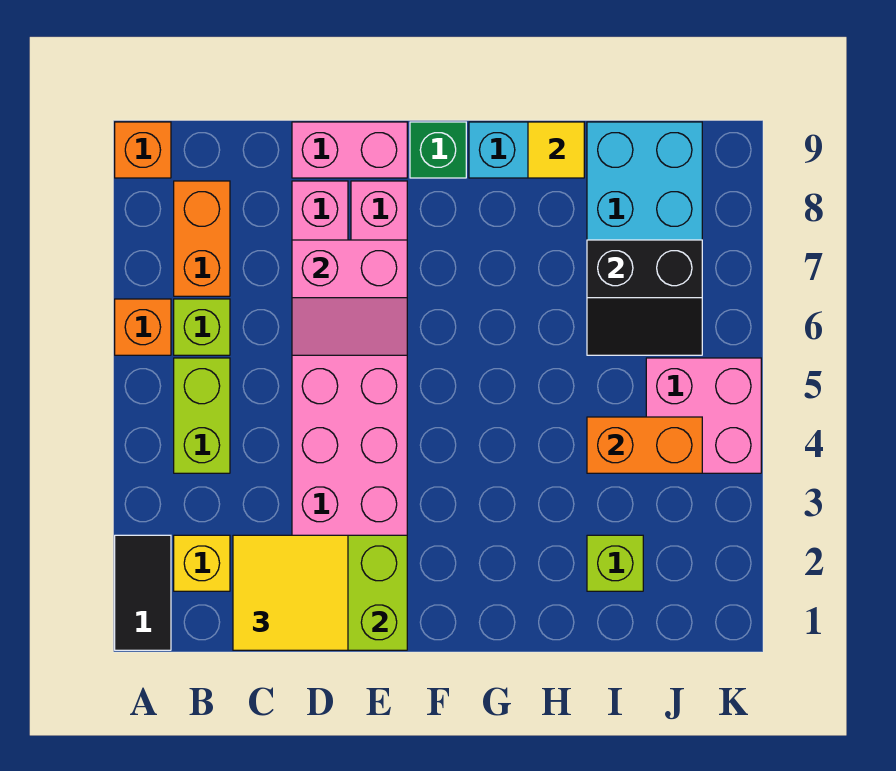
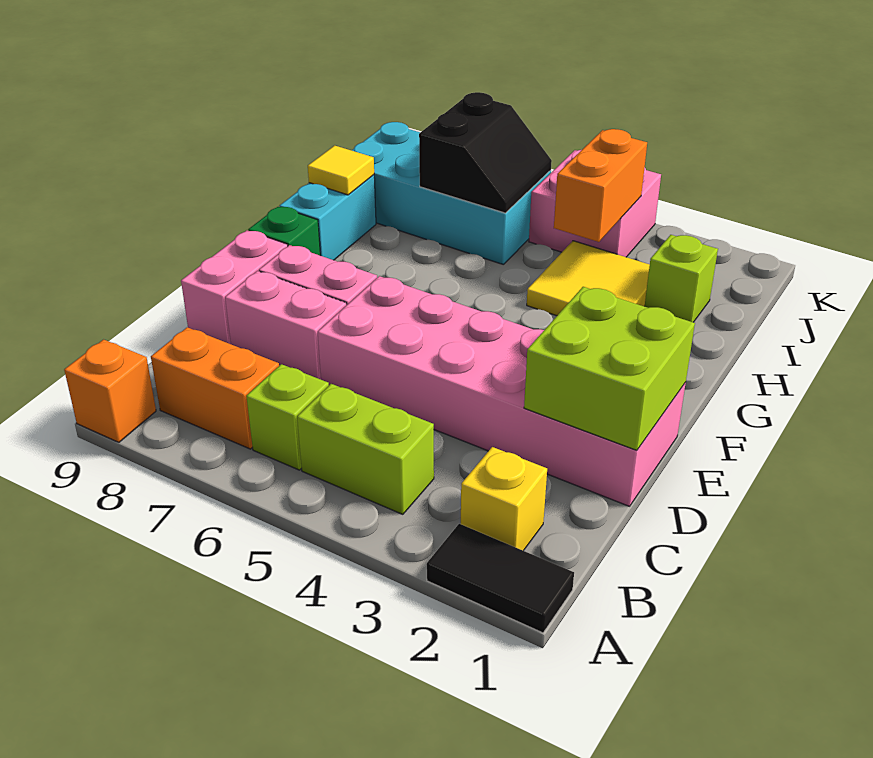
orange 1x1 brick [115,299,171,355] -> none
yellow 2x2 tile [233,535,348,650] -> yellow 2x2 tile moved to [527,241,650,316]
pink 2x2 slope [292,240,407,355] -> none

